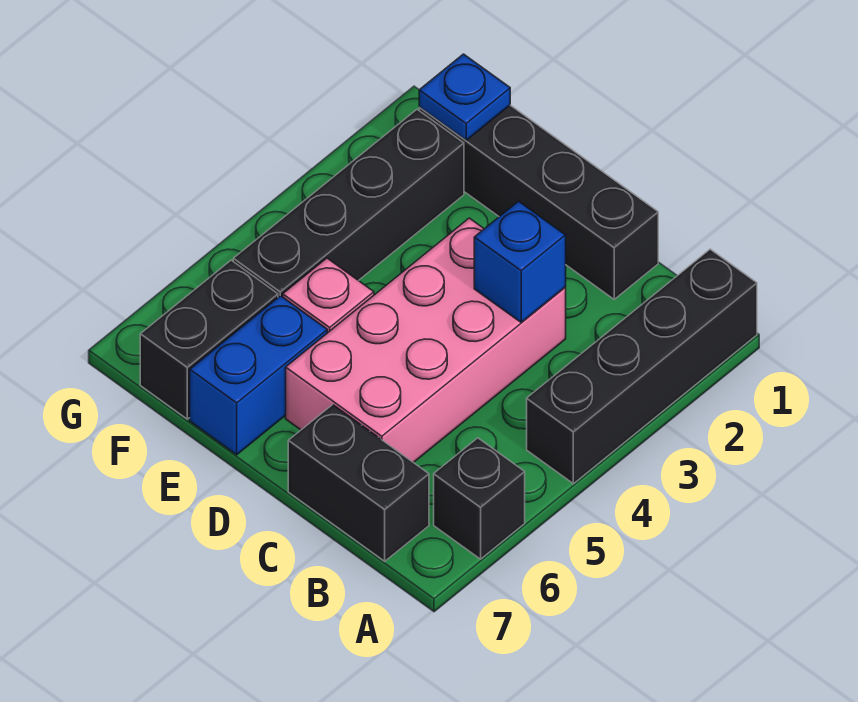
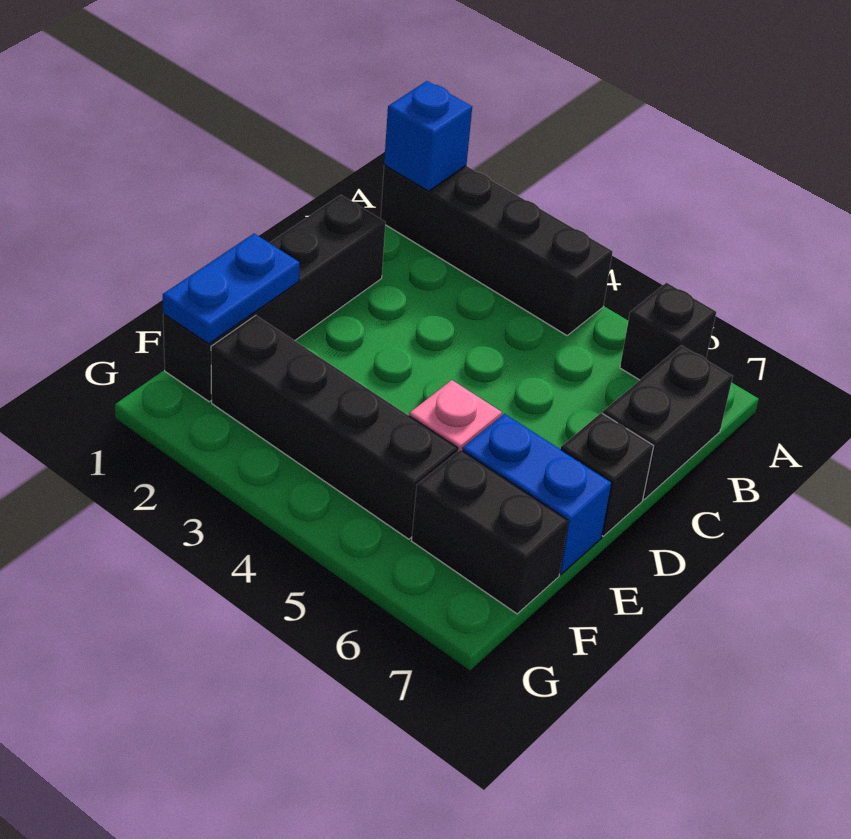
pink 2x4 brick [286,218,566,463] -> none
blue 1x1 brick [474,201,566,323] -> blue 1x1 brick moved to [384,81,472,191]
none -> black 1x1 brick [561,413,654,536]
blue 1x1 plate [419,54,510,140] -> blue 1x2 plate [163,234,300,344]

